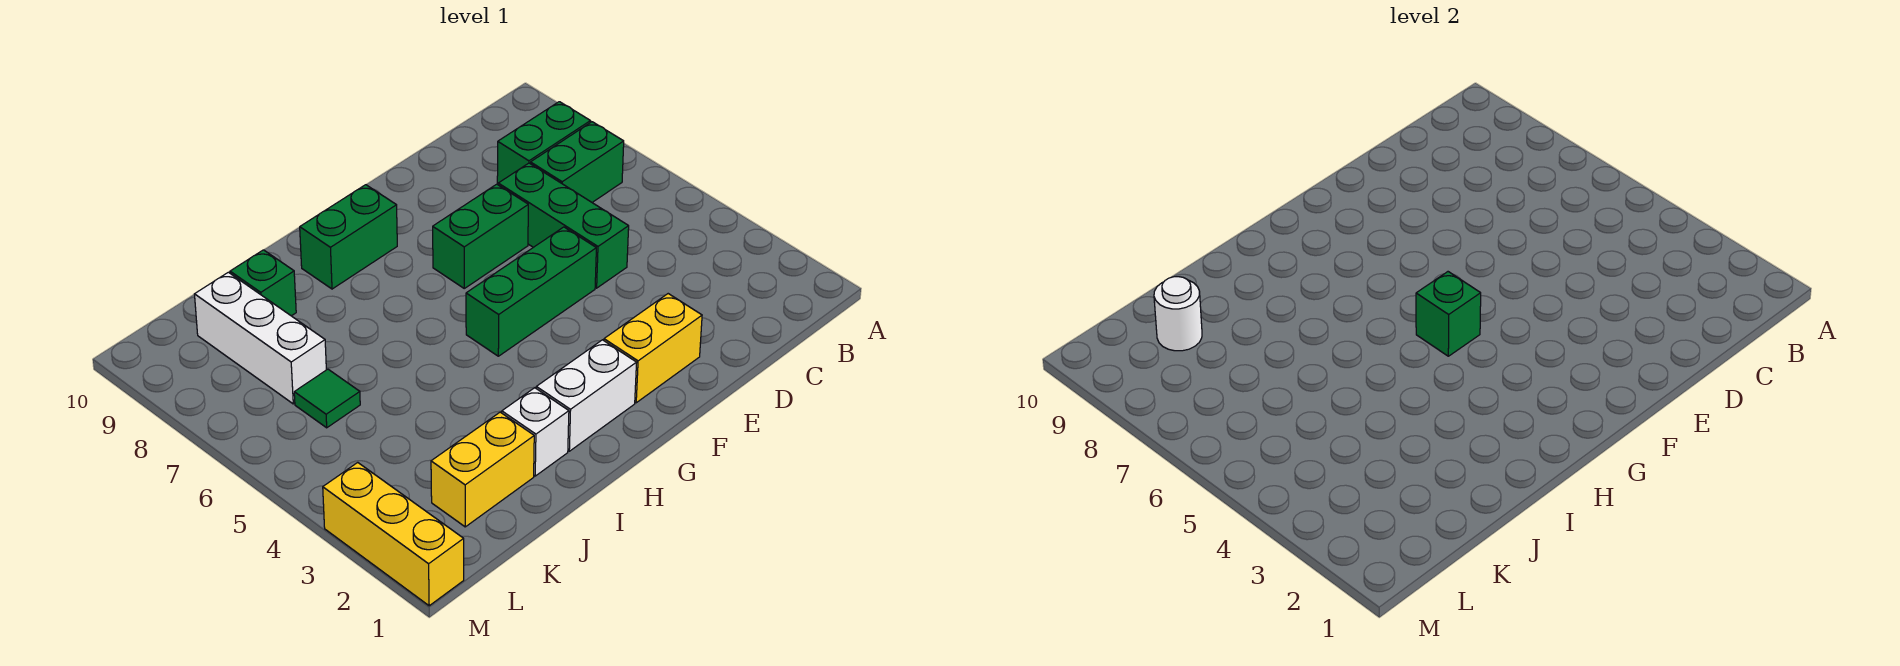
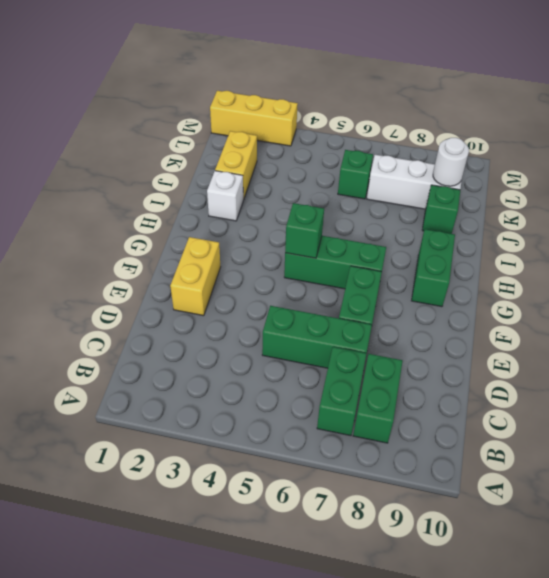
green 1x3 brick [466,227,596,356] -> green 1x3 brick turned to [284,236,386,289]
white 1x2 brick [536,340,637,451] -> none
green 1x1 tile [294,369,360,428] -> green 1x1 brick [338,150,373,199]

